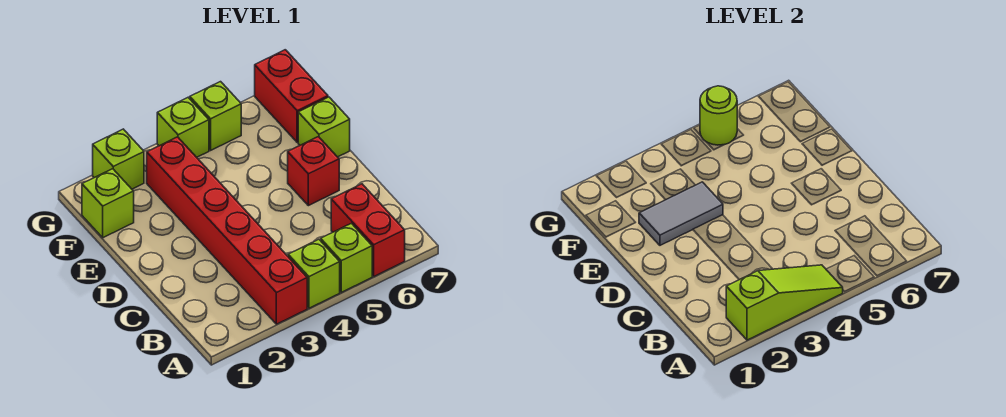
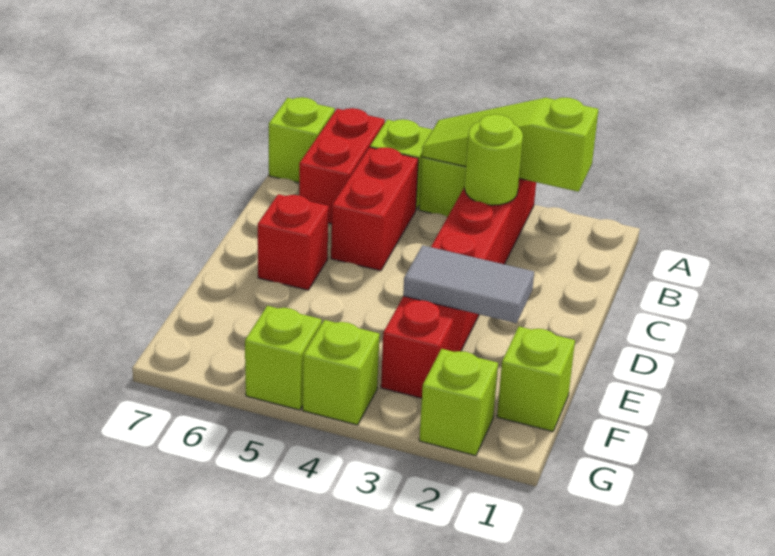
lime 1x1 brick [298,97,350,157] -> lime 1x1 brick moved to [269,97,335,183]
red 1x2 brick [255,50,328,142] -> red 1x2 brick moved to [331,147,418,271]
lime 1x1 round brick [700,86,737,145] -> lime 1x1 round brick moved to [465,114,523,205]

